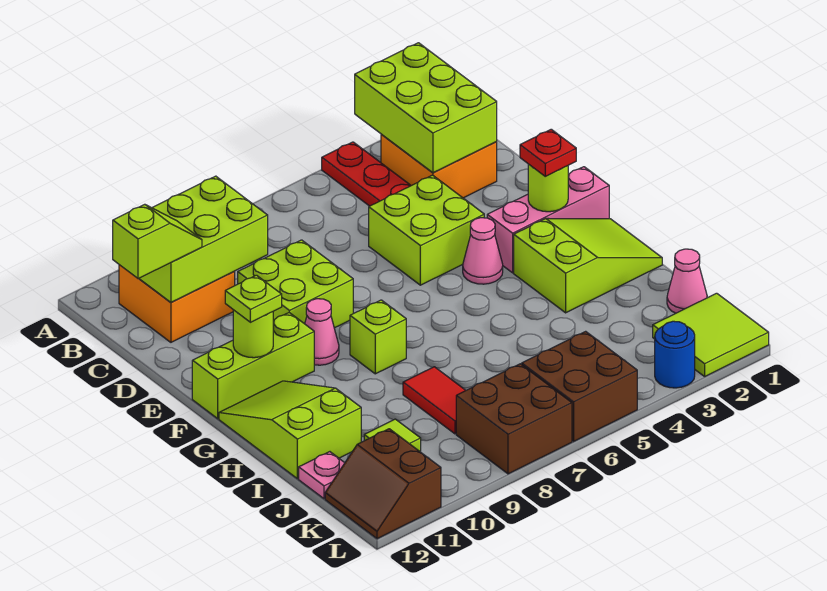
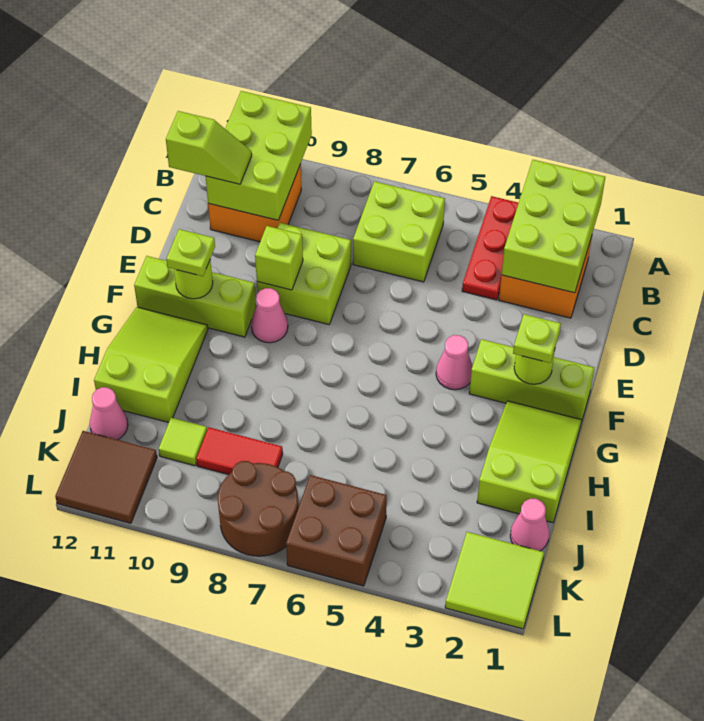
lime 2x3 brick [139,176,268,302] -> lime 2x3 brick turned to [206,91,312,220]
lime 2x2 brick [369,175,484,285] -> lime 2x2 brick moved to [353,181,445,282]
pink 1x3 brick [487,167,609,273] -> lime 1x3 brick [469,339,594,420]
red 1x1 plate [520,129,576,176] -> lime 1x1 plate [513,314,561,363]
lime 2x3 slope [514,218,662,313] -> lime 2x3 slope turned to [477,401,582,523]
lime 1x1 brick [350,300,406,374] -> lime 1x1 brick moved to [255,226,303,290]
red 1x2 tile [403,367,466,434] -> red 1x2 tile turned to [196,427,283,475]
pink 1x1 plate [299,452,344,499] -> pink 1x1 cone [90,387,128,440]
brown 2x2 brick [456,364,572,474] -> brown 2x2 round brick [218,461,299,556]
brown 2x2 slope [325,429,441,539] -> brown 2x2 tile [55,431,157,523]
blue 1x1 round brick [655,321,695,388] -> none

